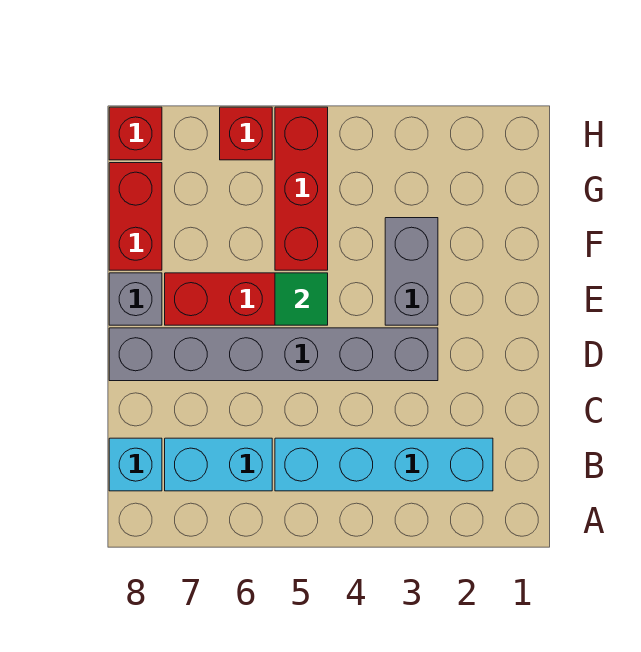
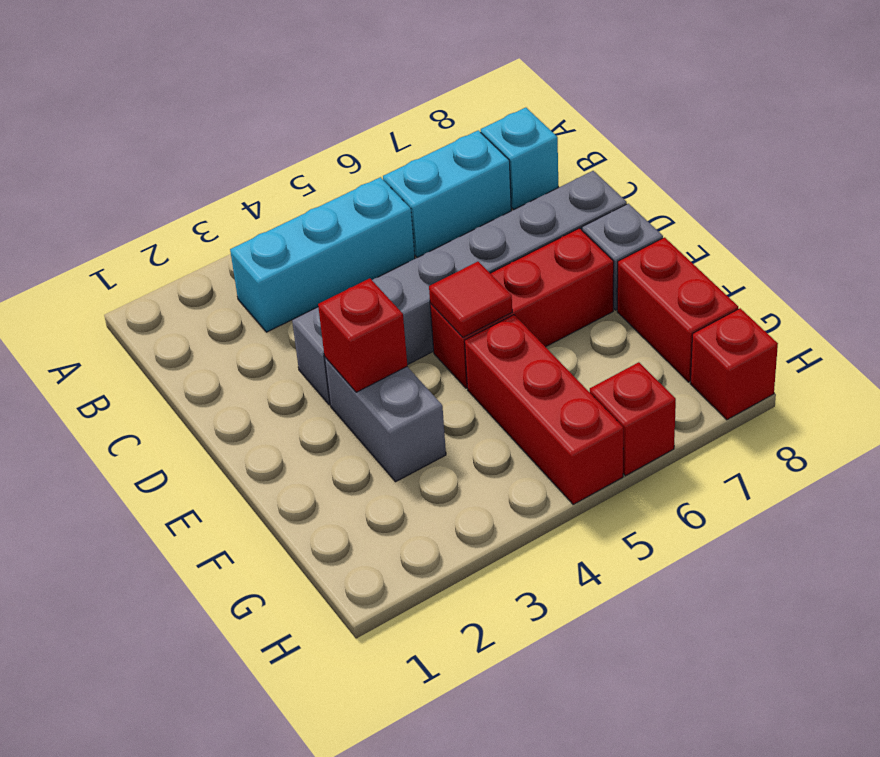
cyan 1x4 brick [275,438,493,491] -> cyan 1x3 brick [230,177,415,332]
none -> red 1x1 brick [318,278,407,392]
green 1x1 tile [275,273,328,325] -> red 1x1 tile [429,262,512,337]

